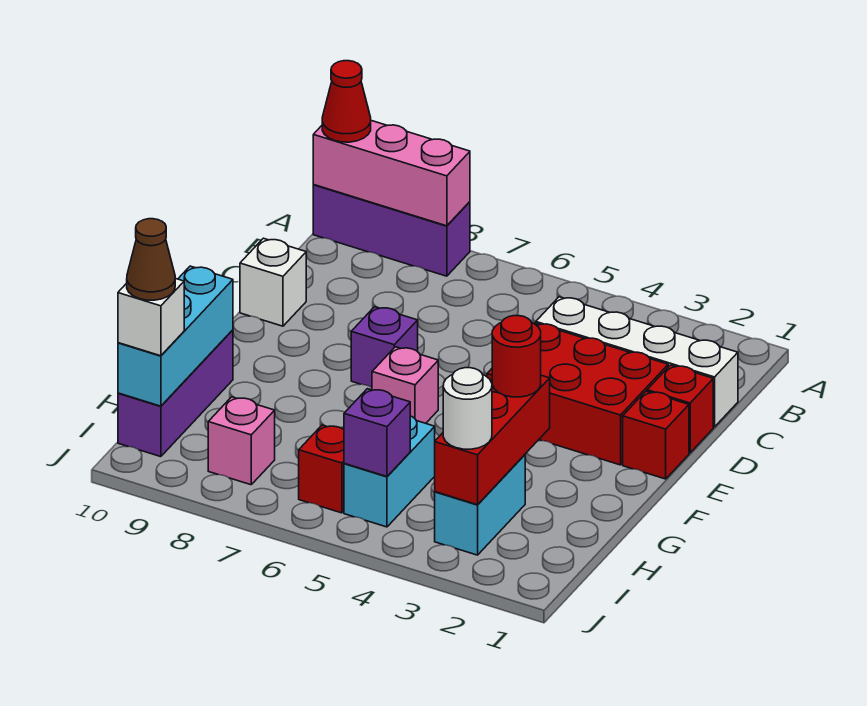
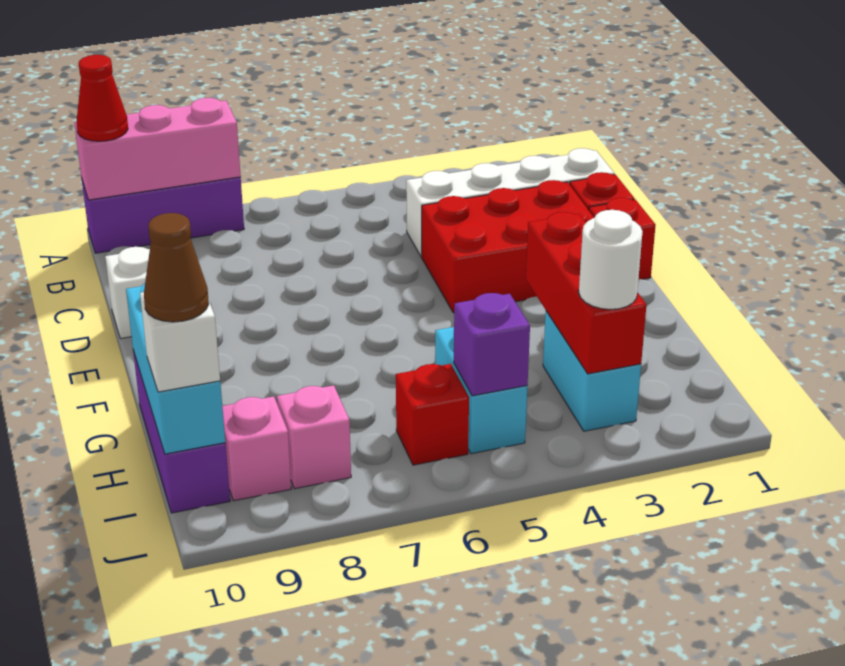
purple 1x1 brick [351,307,418,387] -> none
pink 1x1 brick [372,347,438,423] -> pink 1x1 brick moved to [222,396,291,501]
red 1x1 round brick [492,316,541,397] -> none

